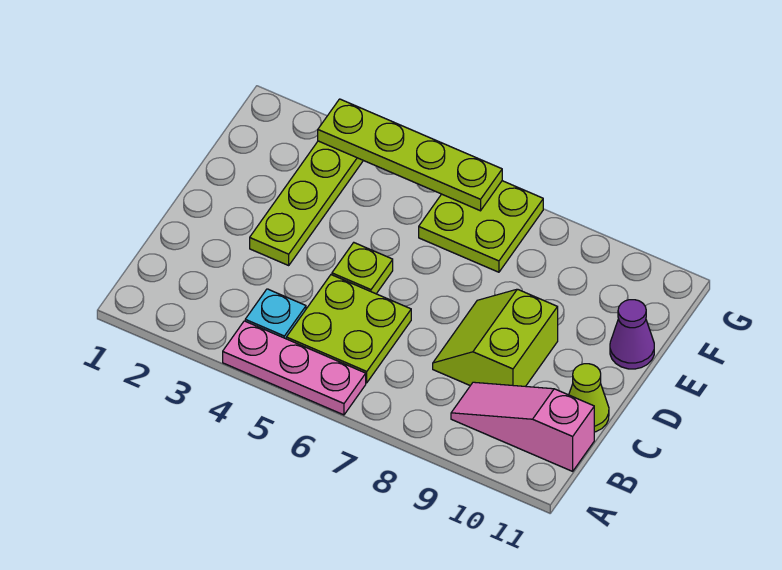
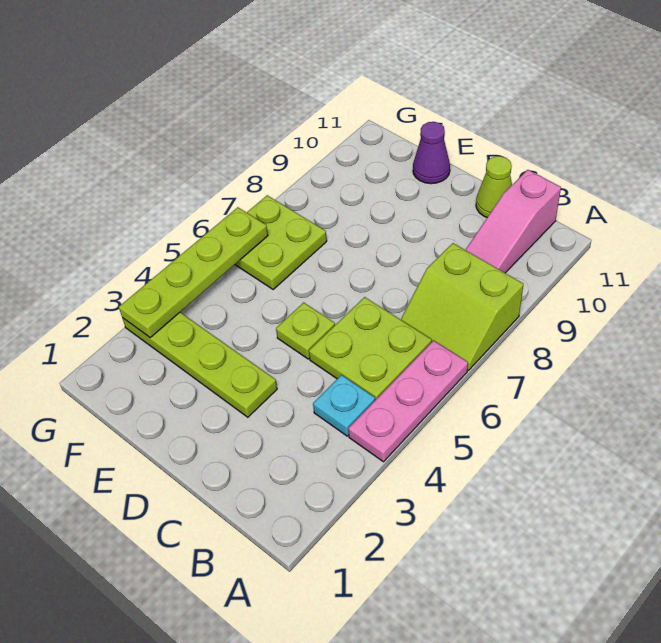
lime 2x2 slope [433,289,558,386] -> lime 2x2 slope moved to [401,243,524,370]

